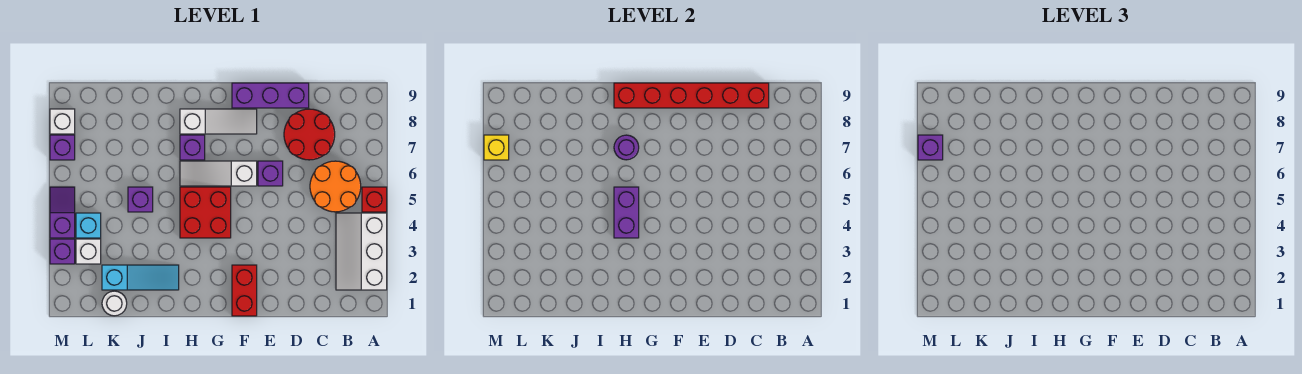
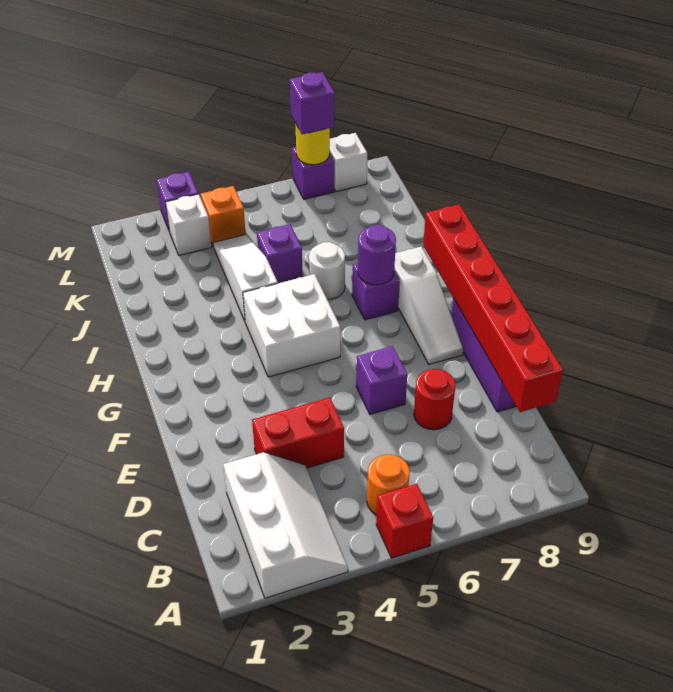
white 2x3 slope [336,213,387,290] -> white 2x3 slope turned to [223,452,348,598]
orange 2x2 round brick [310,161,361,212] -> orange 1x1 round brick [367,454,410,515]
red 2x2 round brick [284,109,335,160] -> red 1x1 round brick [414,369,456,430]
red 1x2 brick [232,265,257,316] -> red 1x2 brick moved to [252,398,344,468]
white 1x3 slope [180,161,257,186] -> white 1x3 slope moved to [213,235,278,321]
red 2x2 brick [180,187,231,238] -> white 2x2 brick [243,274,340,377]
purple 1x2 brick [614,187,639,238] -> none
cyan 1x3 slope [102,265,179,290] -> none
white 1x1 round brick [102,291,127,316] -> white 1x1 round brick moved to [309,242,345,300]
cyan 1x1 brick [76,213,101,238] -> orange 1x1 brick [201,186,246,247]
purple 1x2 slope [50,187,75,238] -> none
yellow 1x1 brick [484,135,509,160] -> yellow 1x1 round brick [295,123,330,165]

